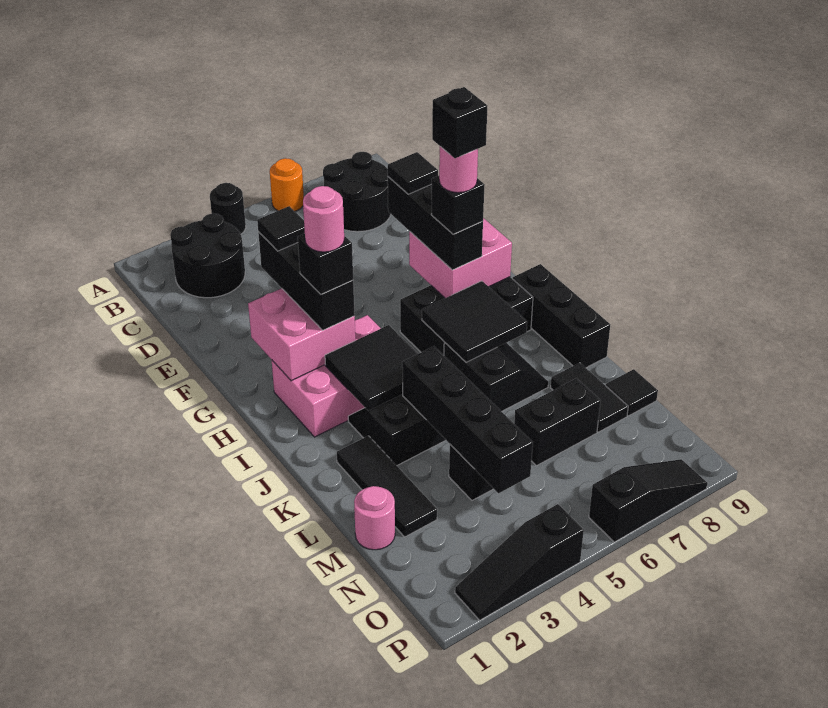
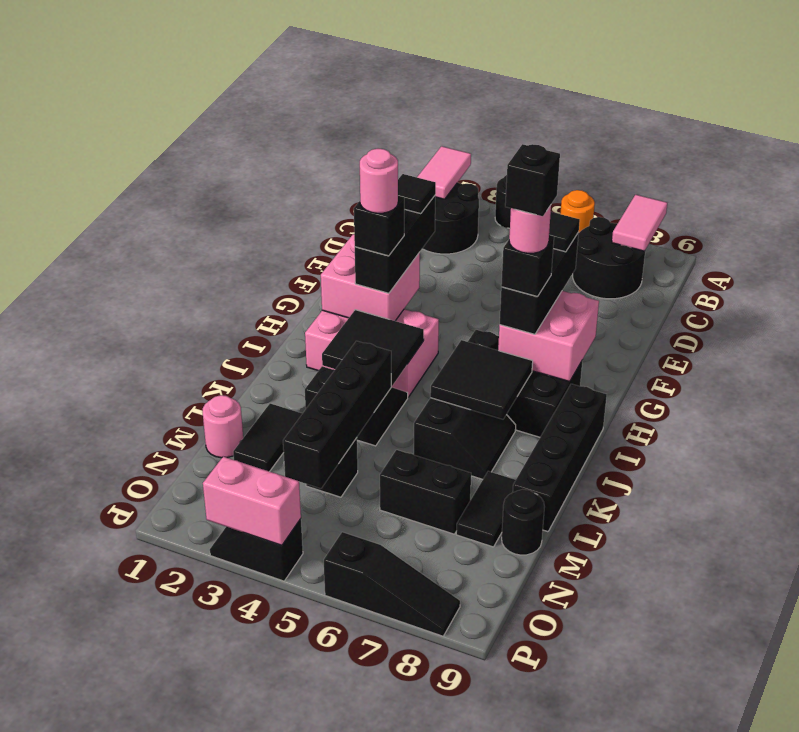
none -> pink 1x2 tile [417,146,471,199]
none -> pink 1x2 tile [612,195,667,251]
black 1x3 brick [513,264,610,368] -> black 1x4 brick [513,384,607,532]
black 1x3 tile [337,436,437,537] -> black 1x2 tile [233,403,303,472]
black 1x1 tile [606,369,658,416] -> black 1x1 round brick [502,489,545,555]
black 1x3 slope [455,504,584,620] -> black 1x2 slope [210,519,303,581]
none -> pink 1x2 brick [203,457,301,545]

